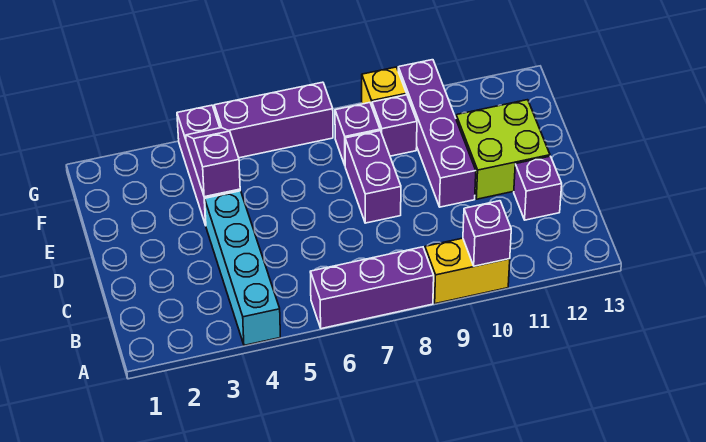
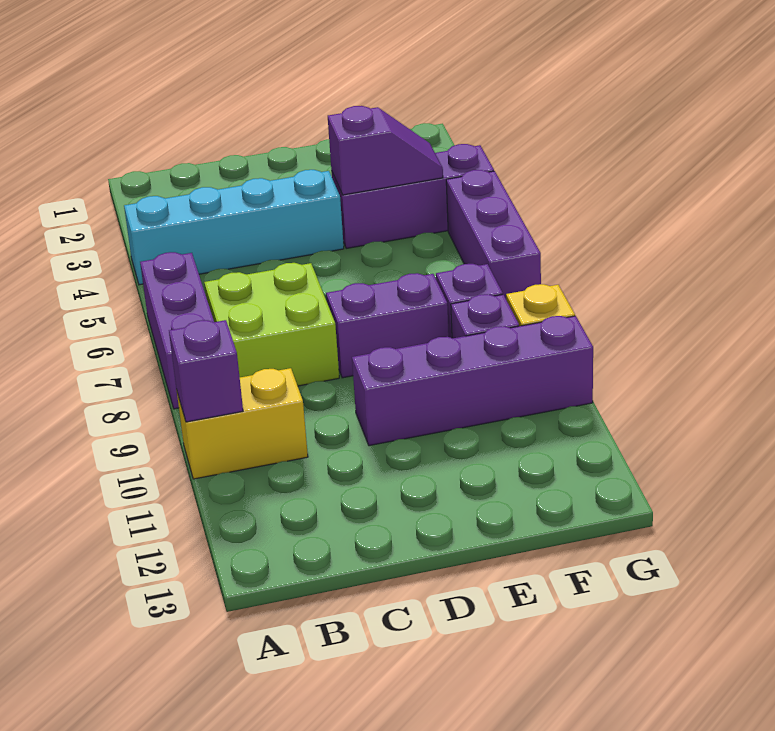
yellow 1x2 brick [425,238,510,304] -> yellow 1x2 brick turned to [177,368,308,479]
purple 1x1 brick [514,156,562,220] -> none
lime 2x2 brick [456,100,550,199] -> lime 2x2 brick moved to [204,263,339,386]

